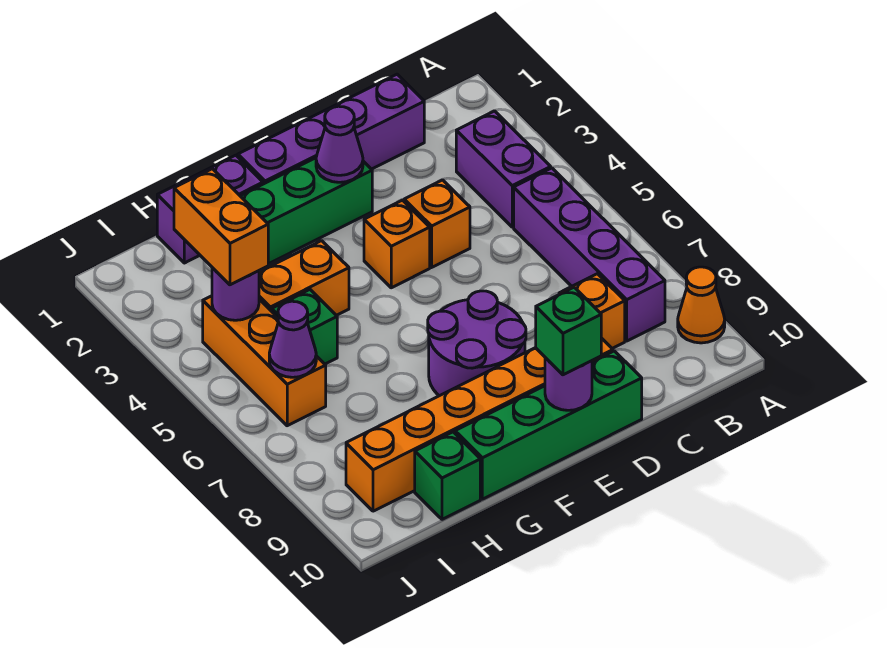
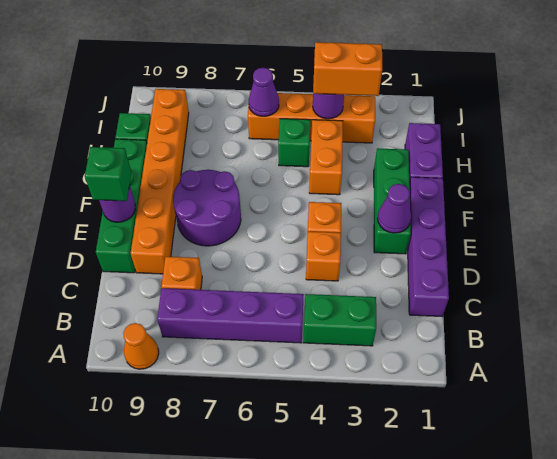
purple 1x2 brick [456,111,551,227] -> green 1x2 brick [303,294,376,346]
orange 1x3 brick [203,296,326,426] -> orange 1x4 brick [248,92,375,143]

